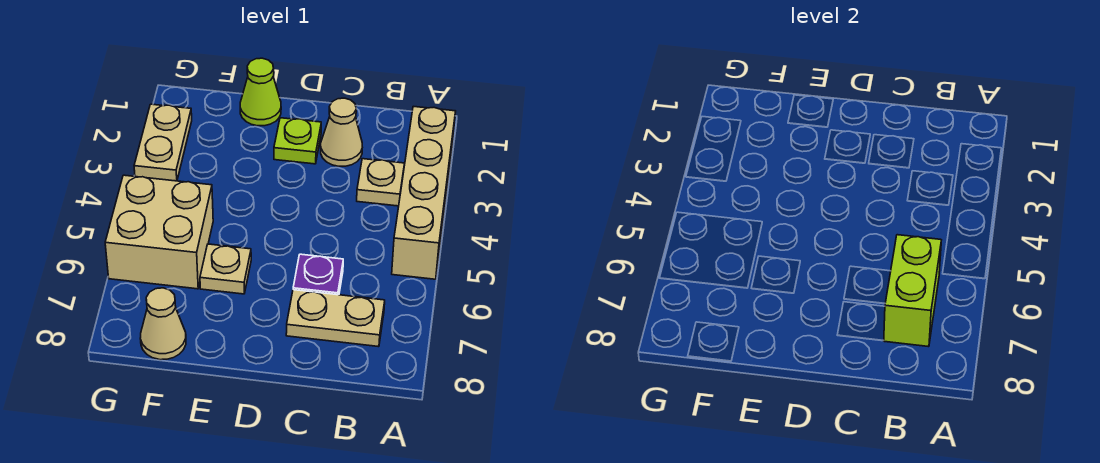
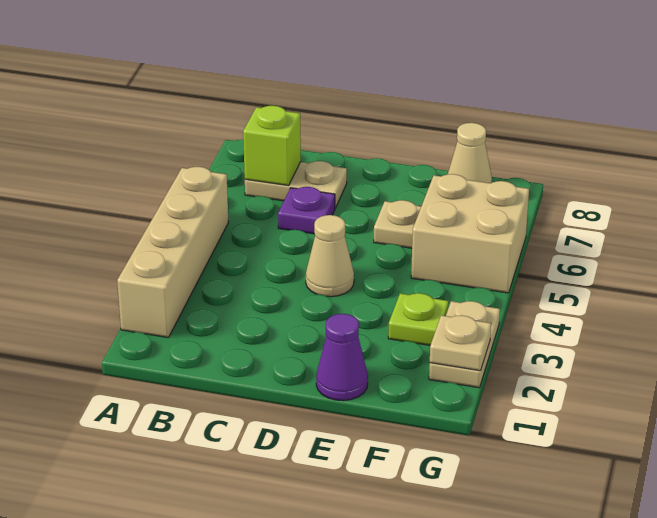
tan 1x1 plate [357,159,405,206] -> tan 1x1 plate moved to [430,315,491,371]
lime 1x2 brick [883,235,941,347] -> lime 1x1 brick [243,106,301,186]
tan 1x1 cone [321,98,362,166] -> tan 1x1 cone moved to [306,215,354,297]
lime 1x1 plate [274,118,321,164] -> lime 1x1 plate moved to [388,293,448,345]
lime 1x1 cone [240,58,281,126] -> purple 1x1 cone [316,314,368,401]

